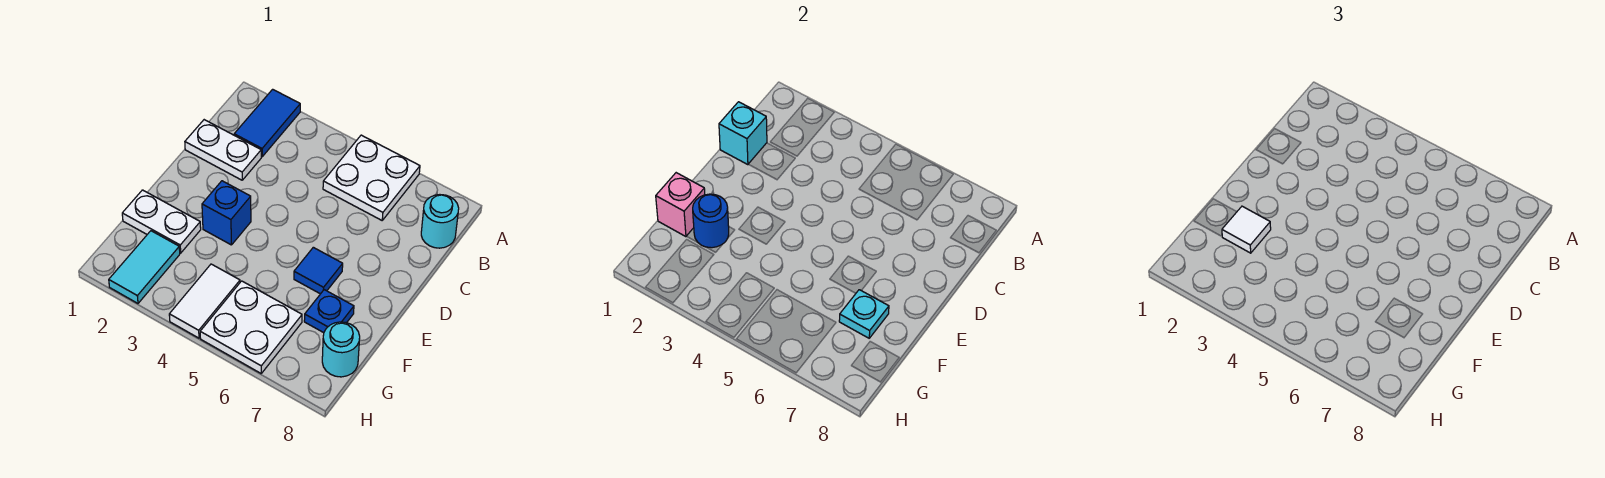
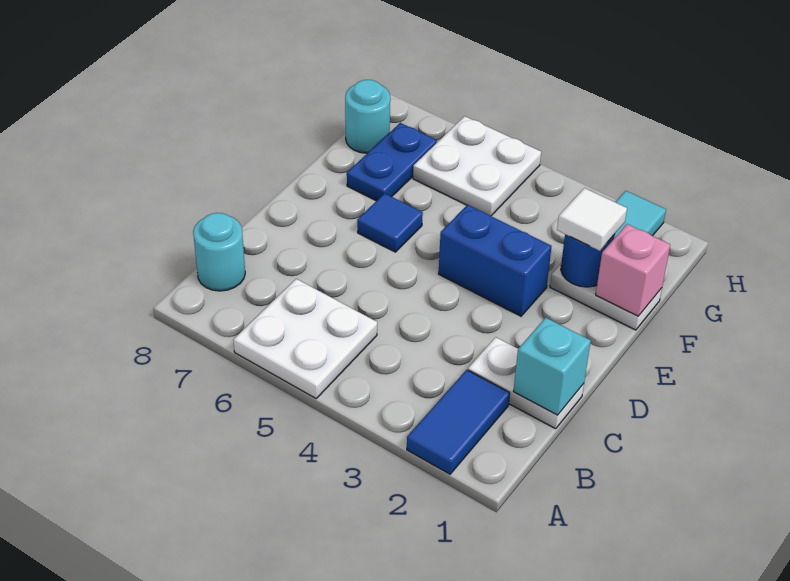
blue 1x1 brick [202,181,251,245] -> blue 1x2 brick [439,205,552,316]
blue 1x1 plate [304,290,354,333] -> blue 1x2 plate [347,123,437,201]
cyan 1x1 plate [839,290,889,338] -> none
white 1x2 tile [169,264,240,338] -> none

